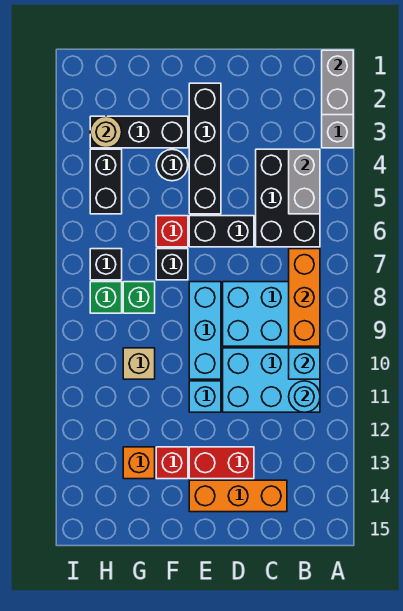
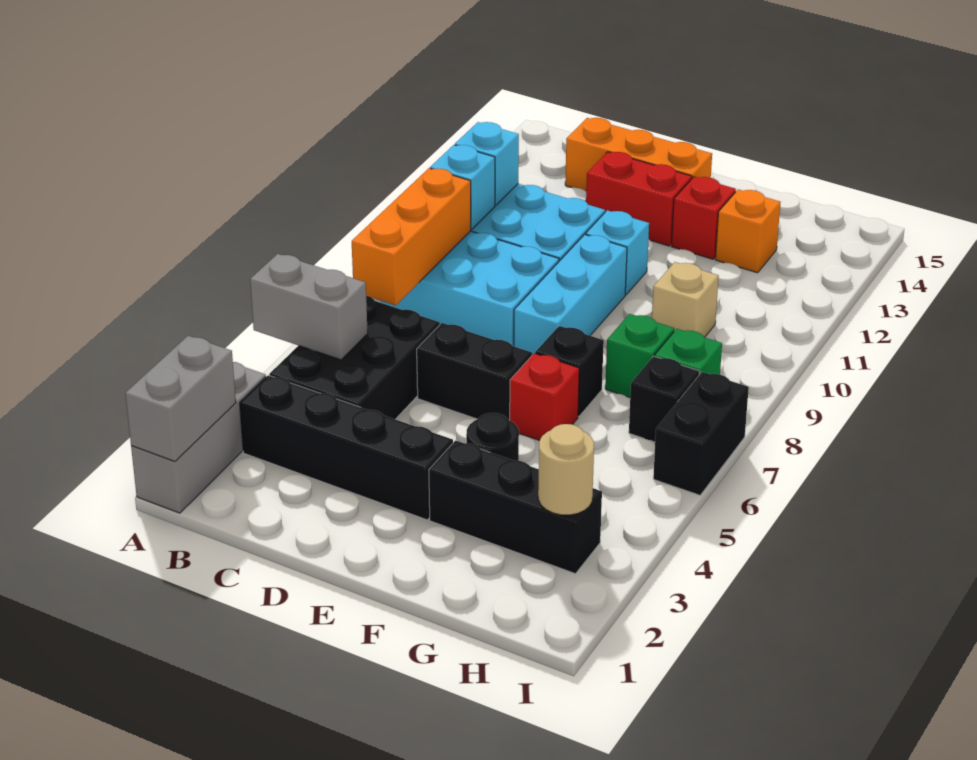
grey 1x2 brick [289,149,320,214] -> grey 1x2 brick turned to [250,254,368,360]
cyan 1x1 round brick [289,381,320,412] -> cyan 1x1 brick [455,122,519,205]
black 1x4 brick [189,83,221,214] -> black 1x4 brick turned to [240,375,453,520]
black 1x2 brick [90,149,122,214] -> black 1x2 brick moved to [653,372,749,495]

